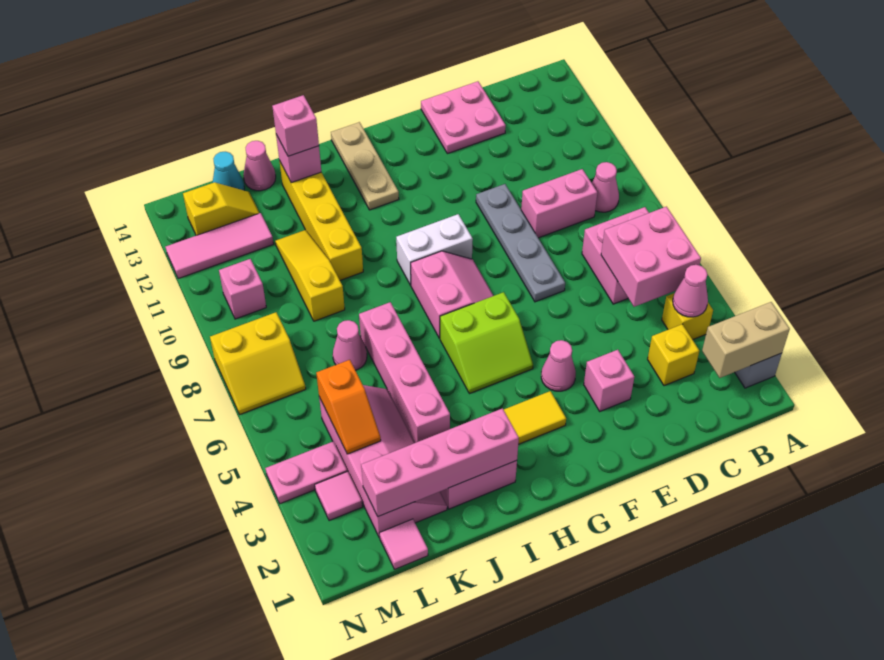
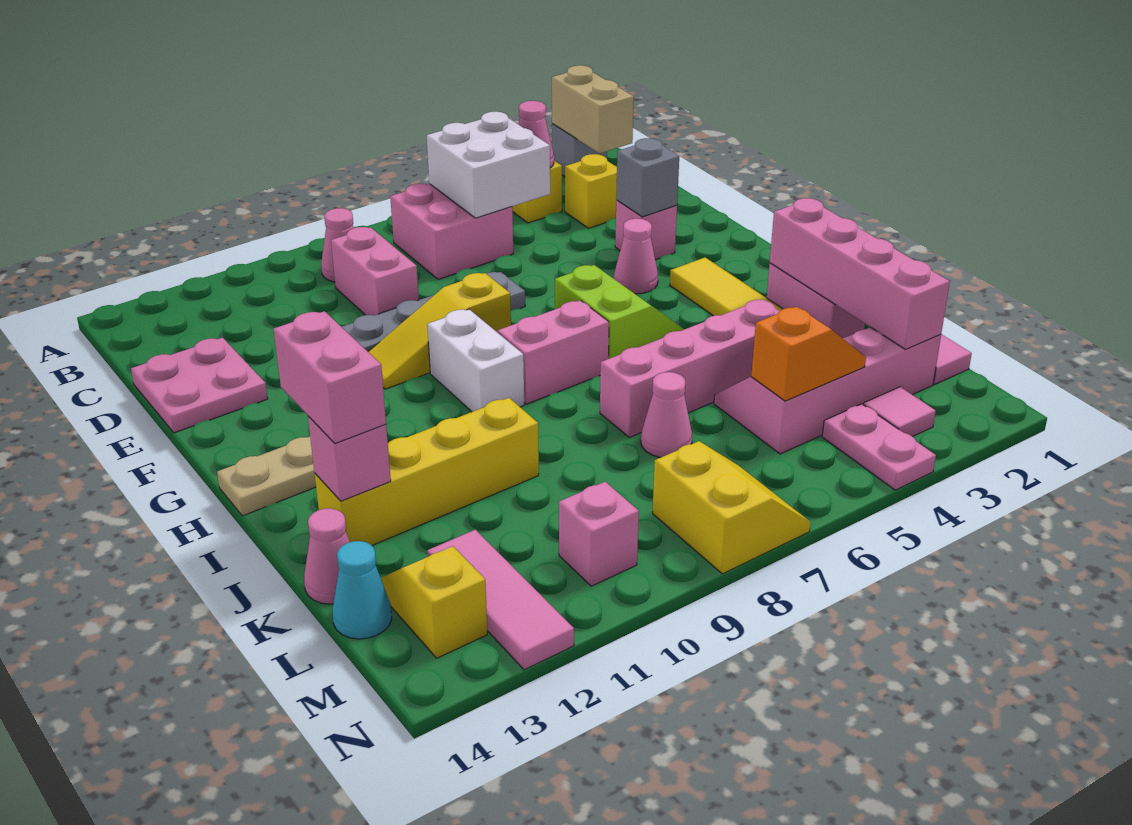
pink 2x2 brick [601,207,701,307] -> white 2x2 brick [427,112,550,218]
none -> grey 1x1 brick [616,138,679,217]
pink 1x1 brick [272,95,319,156] -> pink 1x2 brick [274,311,386,444]
yellow 1x3 slope [275,230,345,321] -> yellow 1x3 slope moved to [368,273,511,389]

